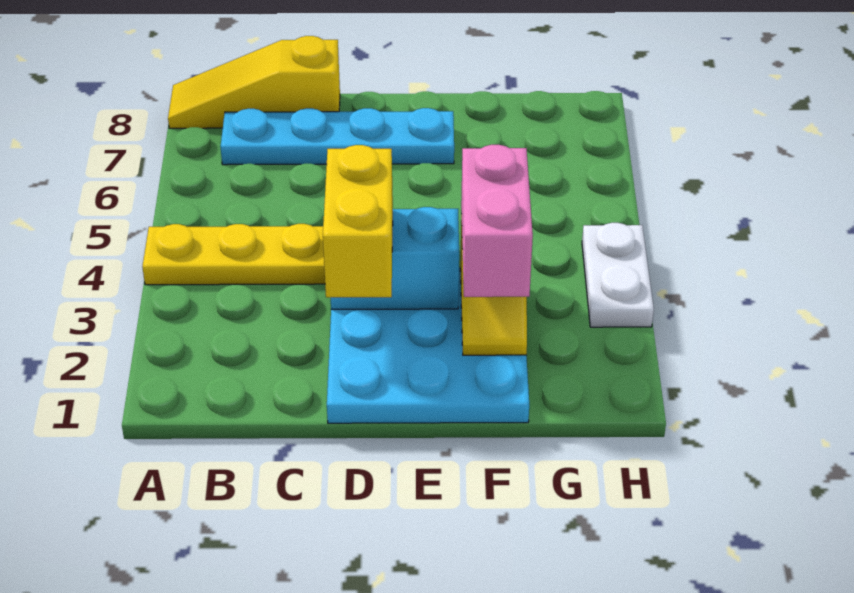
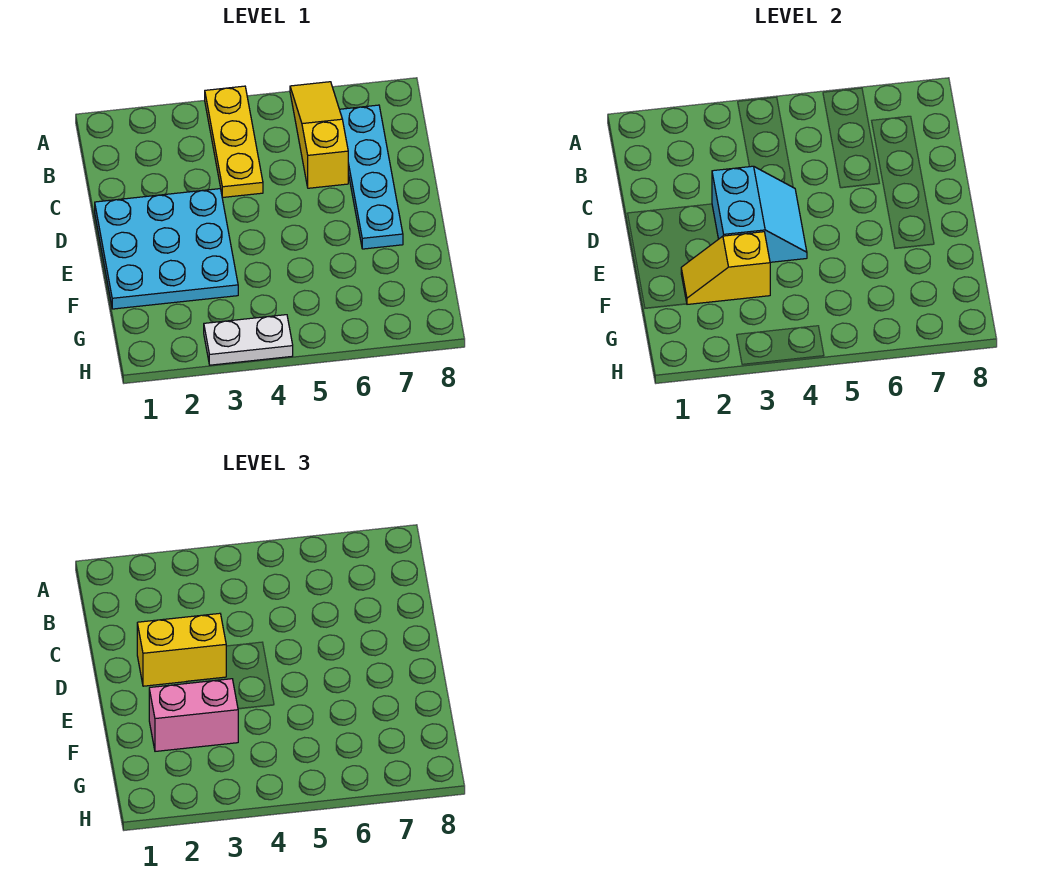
yellow 1x3 slope [168,36,340,128] -> yellow 1x3 slope moved to [290,82,348,188]

